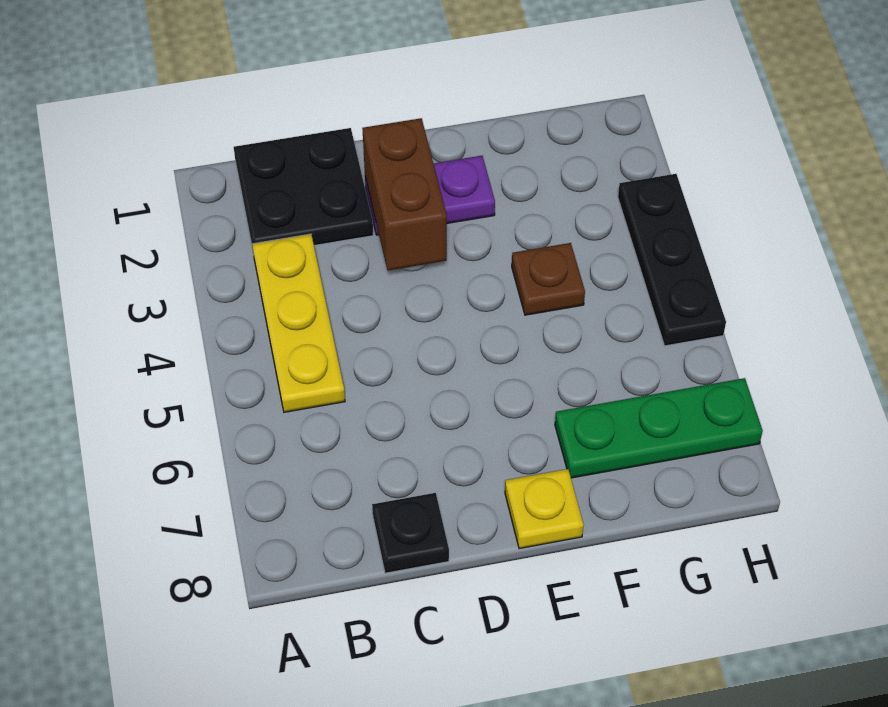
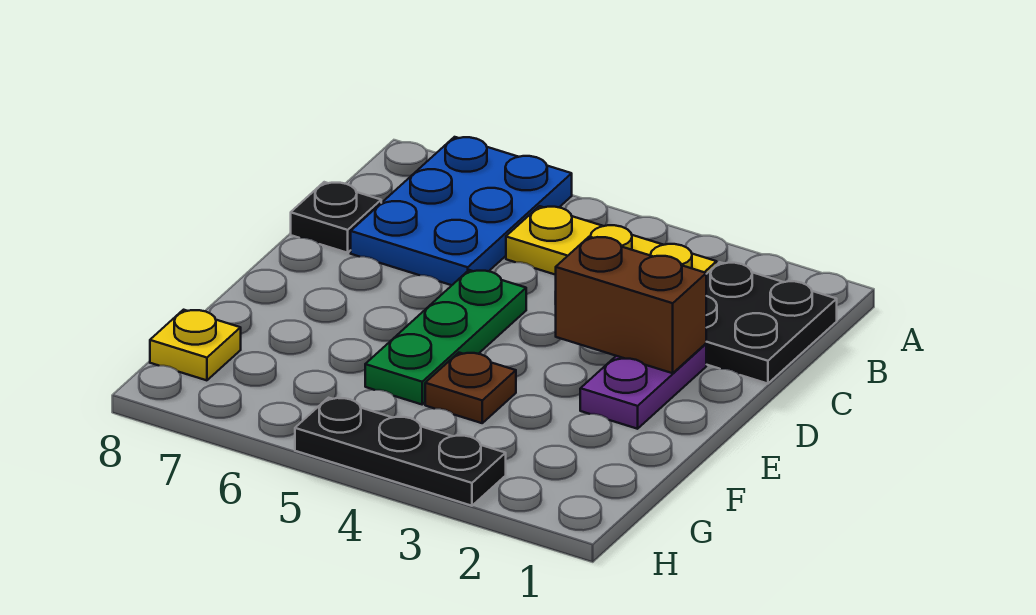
none -> blue 2x3 plate [351,137,572,285]
yellow 1x1 plate [505,469,584,549] -> yellow 1x1 plate moved to [150,310,241,380]
green 1x3 plate [555,378,763,478] -> green 1x3 plate moved to [365,270,526,404]

